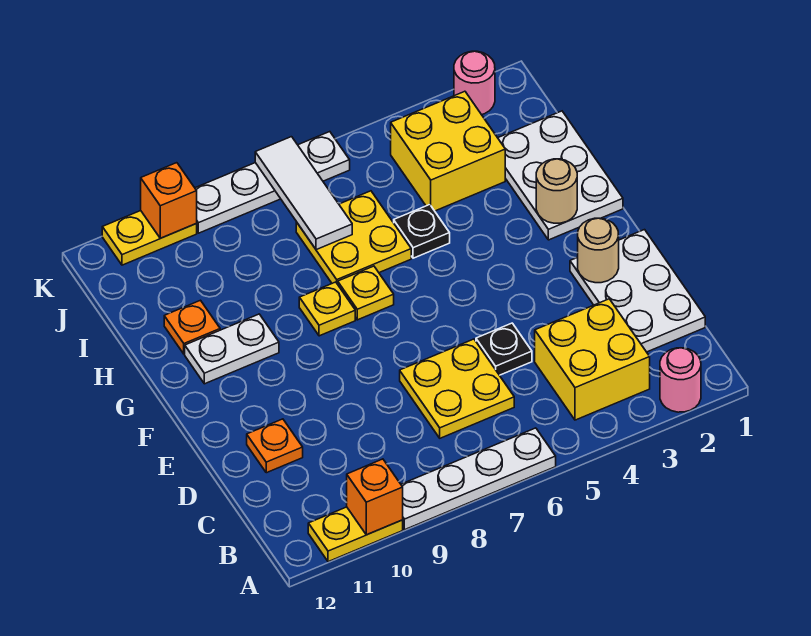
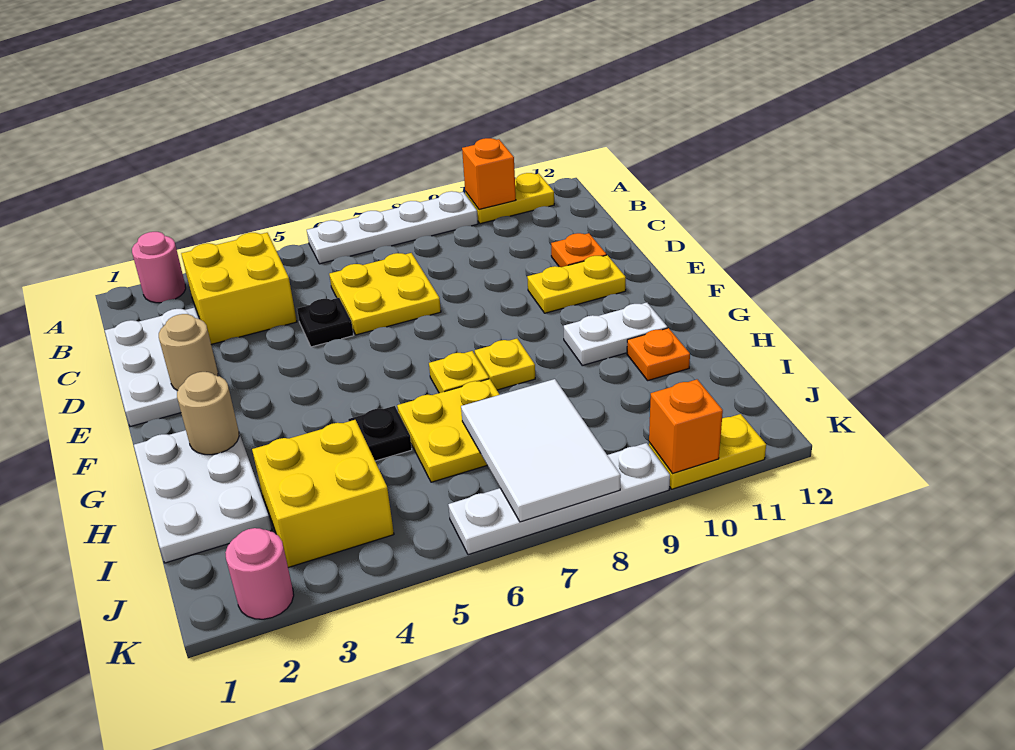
none -> yellow 1x2 plate [527,255,626,313]
white 1x3 tile [255,137,352,250] -> white 2x3 tile [461,379,621,522]

